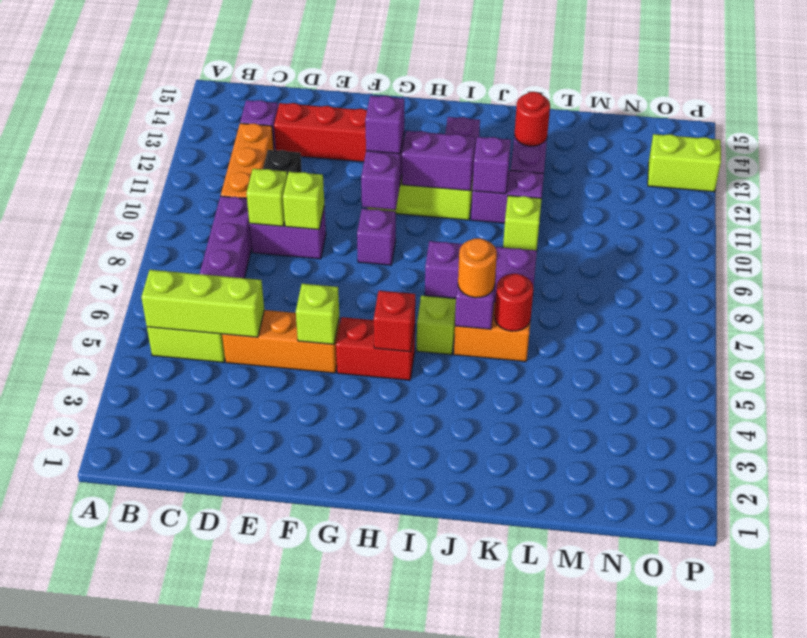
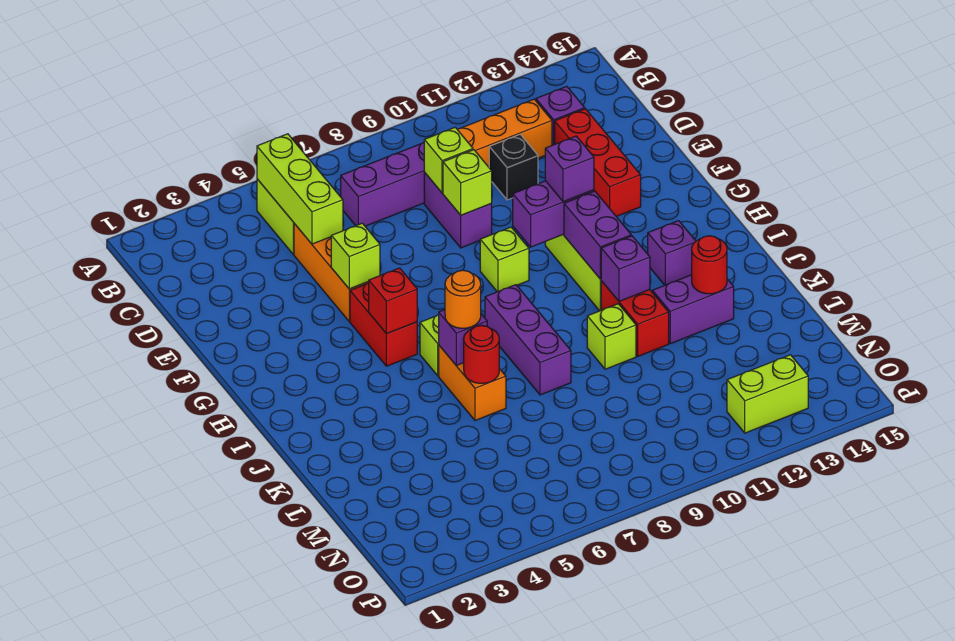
purple 1x1 brick [357,209,396,265] -> lime 1x1 brick [480,227,529,292]
purple 1x2 brick [471,170,544,223] -> red 1x2 brick [601,281,669,356]
lime 1x2 brick [648,134,721,192] -> lime 1x2 brick turned to [727,355,808,433]

